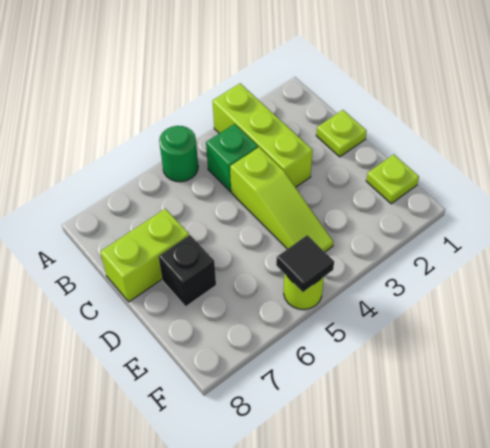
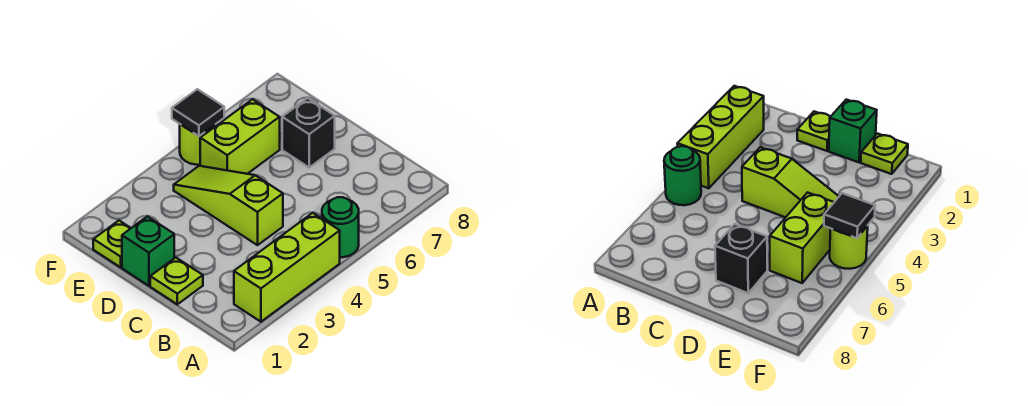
lime 1x3 brick [213,83,313,187] -> lime 1x3 brick turned to [234,213,340,322]
green 1x1 brick [206,124,258,192] -> green 1x1 brick moved to [122,216,174,286]
lime 1x2 brick [100,209,189,302] -> lime 1x2 brick moved to [200,99,280,174]

